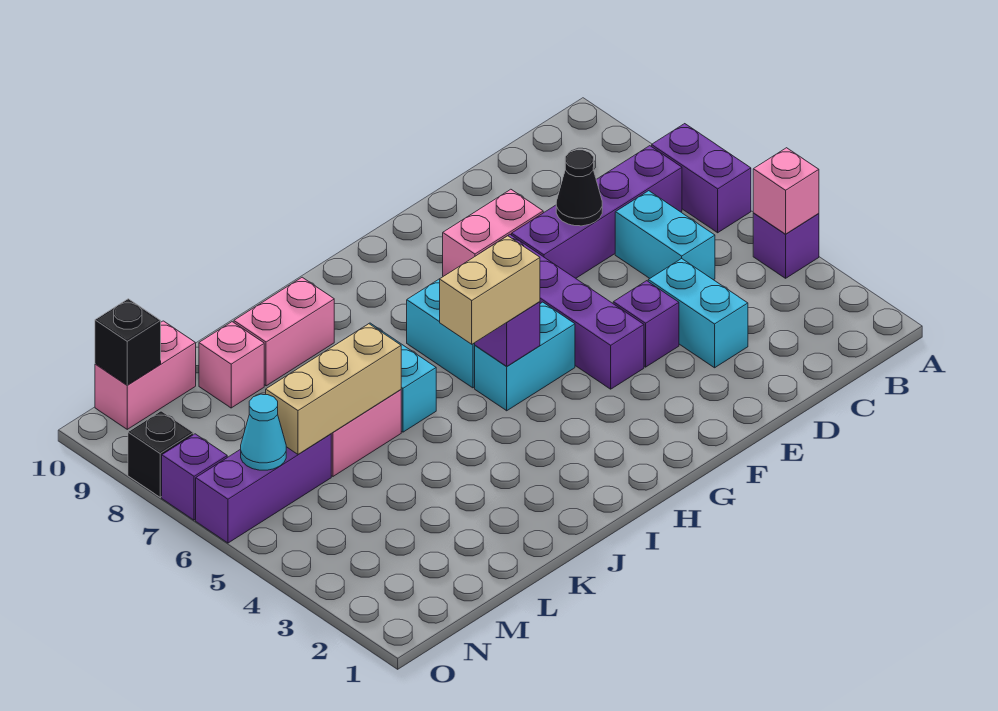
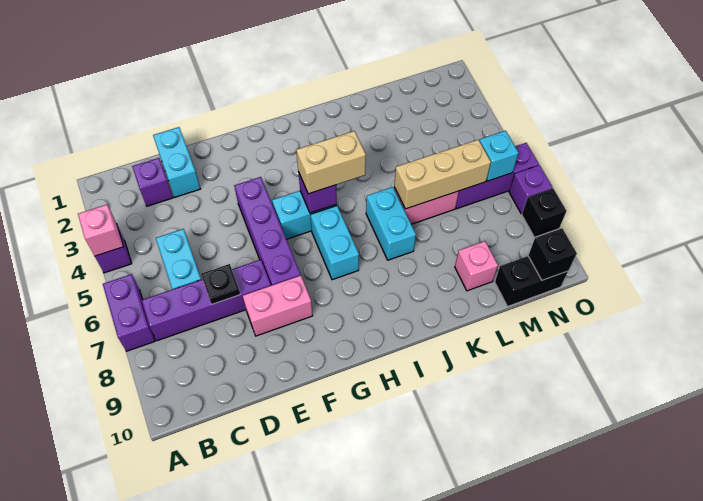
cyan 1x2 brick [648,259,748,368] -> cyan 1x2 brick moved to [153,127,200,197]
black 1x1 cone [556,150,602,226] -> black 1x1 plate [201,264,240,304]
purple 1x1 brick [613,281,679,367] -> purple 1x1 brick moved to [132,158,173,206]
pink 1x2 brick [234,277,334,386] -> none
pink 1x2 brick [95,321,196,429] -> black 1x2 brick [495,256,568,306]
cyan 1x1 cone [241,394,286,470] -> cyan 1x1 brick [479,131,518,181]

